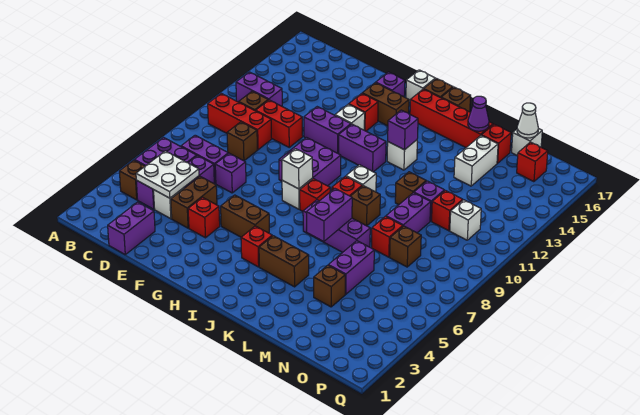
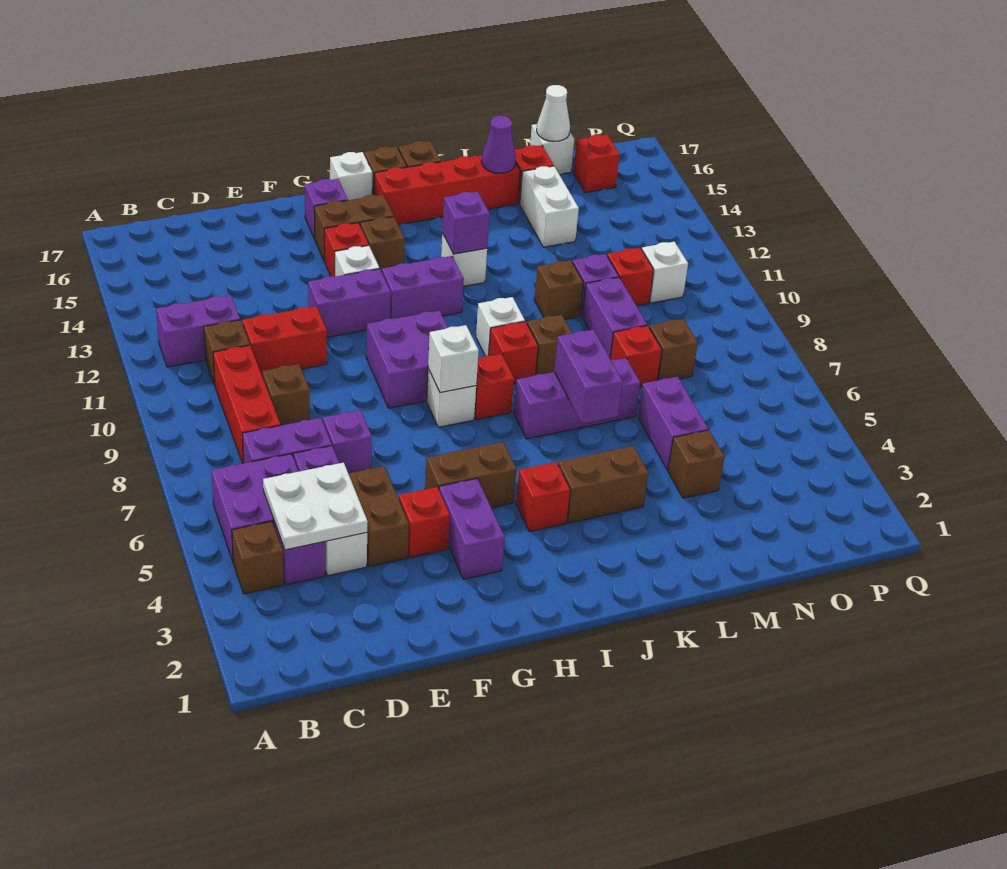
red 1x3 brick [208,93,272,150] -> red 1x3 brick turned to [213,345,280,464]
purple 1x2 brick [108,202,155,254] -> purple 1x2 brick moved to [439,479,505,579]
none -> brown 1x1 brick [360,217,405,272]

